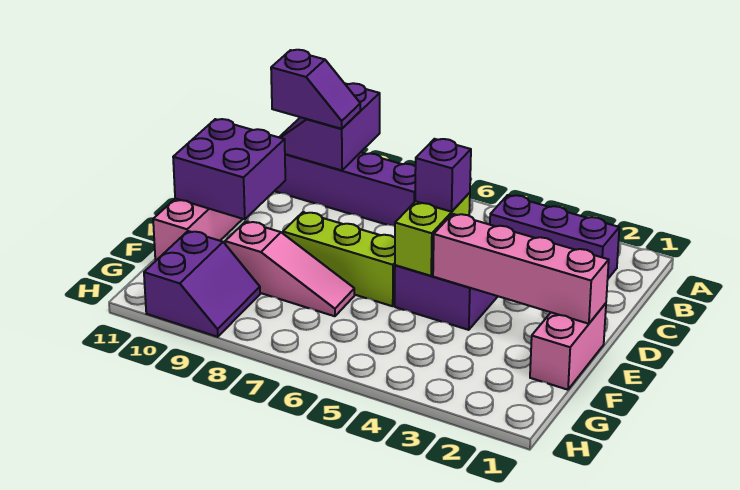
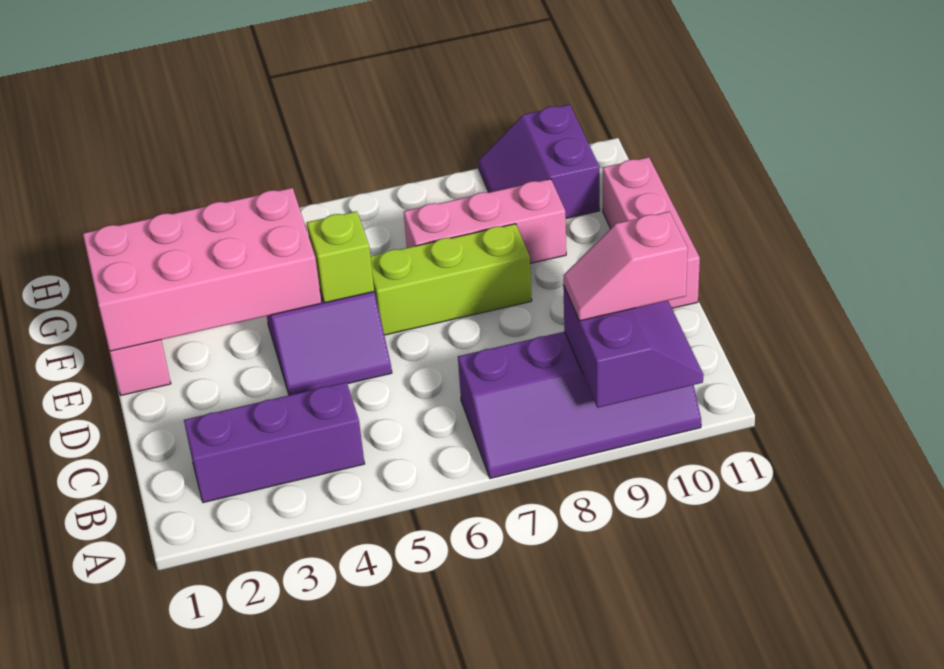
purple 1x2 slope [271,50,360,129] -> pink 1x2 slope [563,212,688,321]
lime 1x2 brick [395,193,470,276] -> lime 1x1 brick [307,211,374,303]
purple 1x1 brick [415,139,471,212] -> none
purple 2x2 brick [173,119,285,219] -> none
pink 1x4 brick [433,214,609,324] -> pink 2x4 brick [83,188,322,351]
pink 1x3 slope [225,221,354,316] -> pink 1x3 brick [404,179,566,263]

